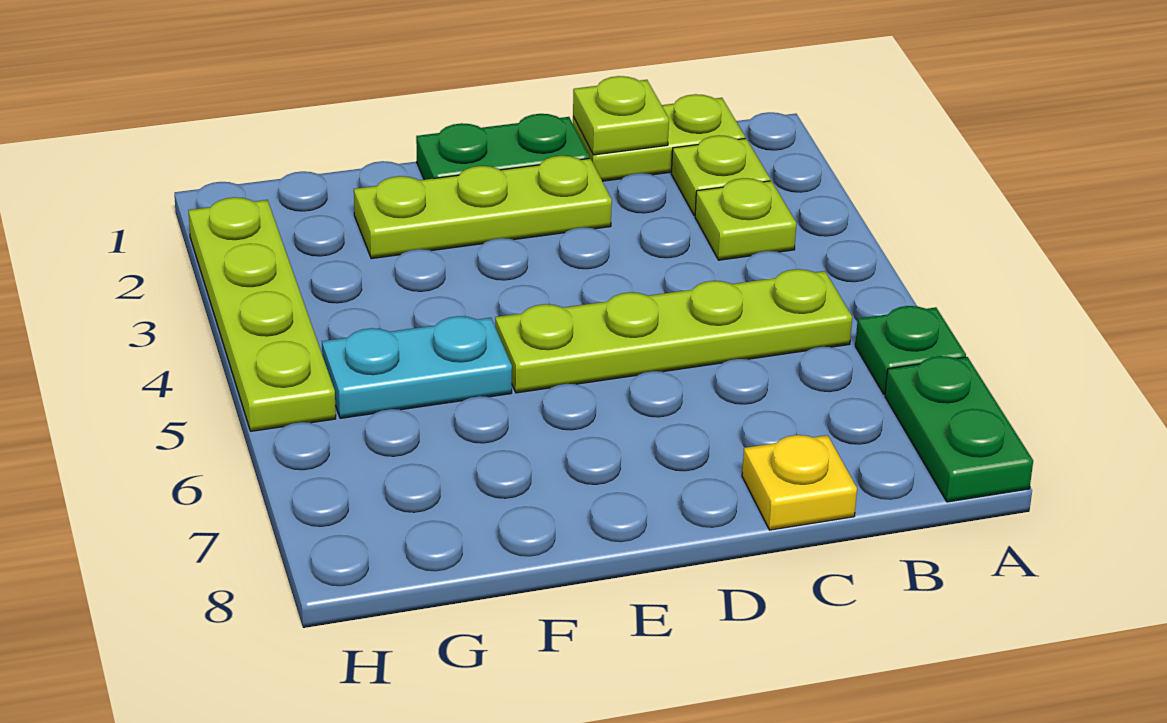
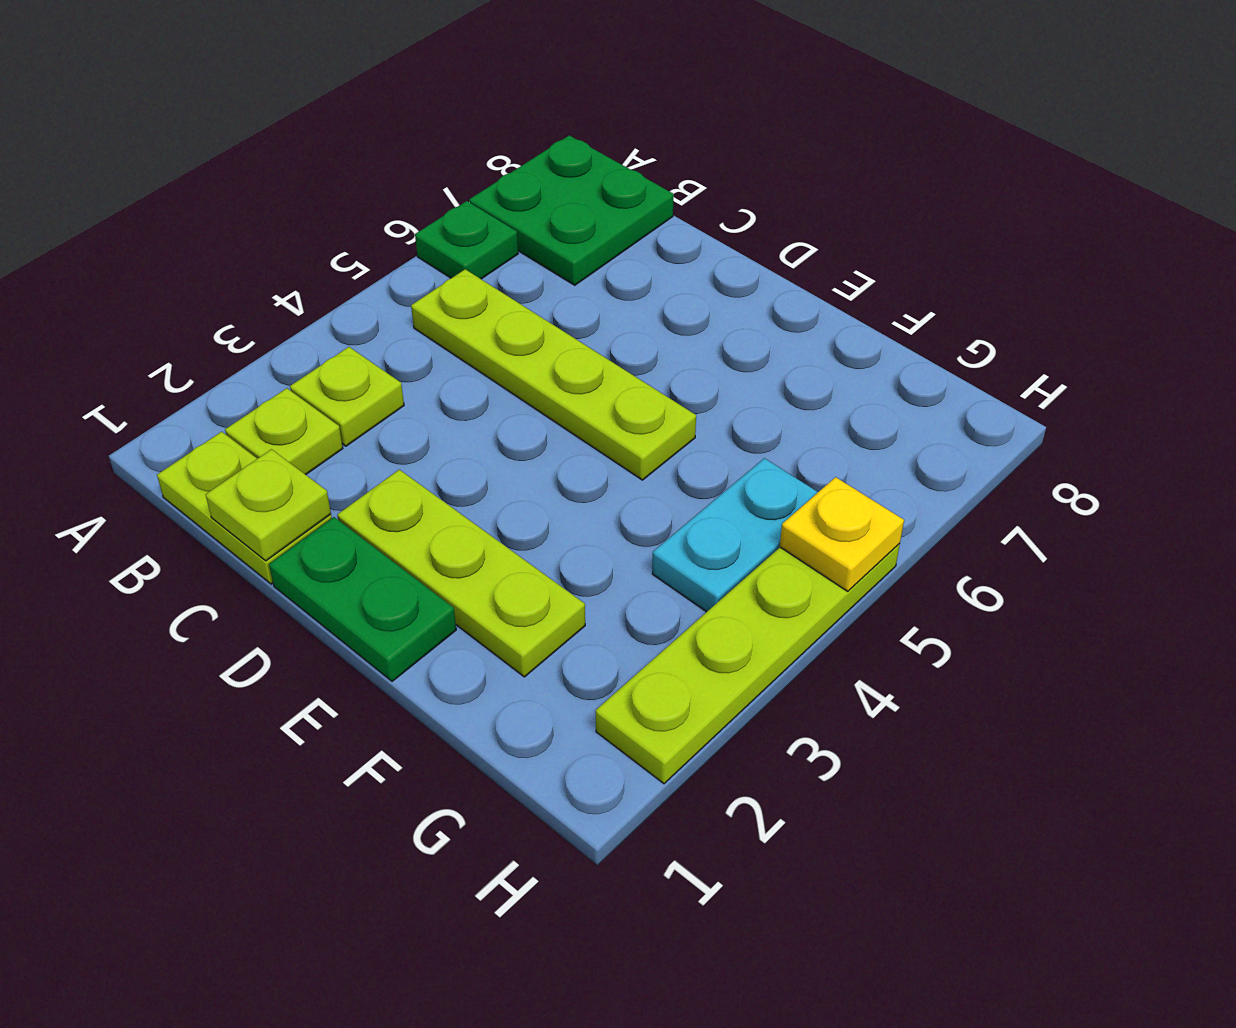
green 1x2 plate [885,356,1033,502] -> green 2x2 plate [469,135,674,285]
yellow 1x1 plate [742,435,857,530] -> yellow 1x1 plate moved to [780,477,904,591]
cyan 1x2 plate [322,316,512,418] -> cyan 1x2 plate turned to [652,458,818,612]

